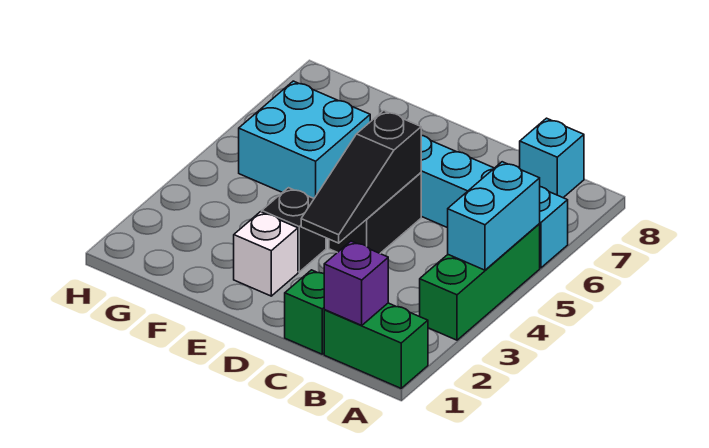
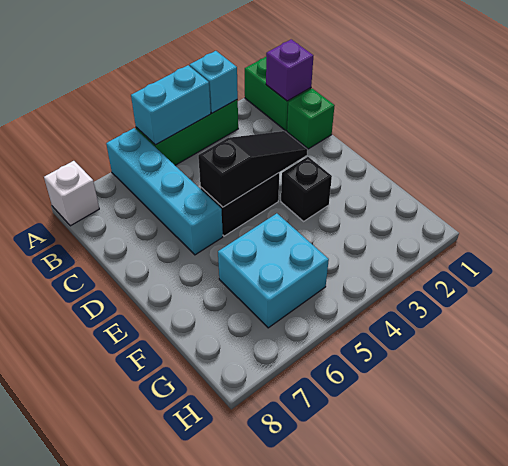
cyan 1x1 brick [520,118,584,198] -> cyan 1x1 brick moved to [190,51,238,113]
white 1x1 brick [234,212,298,296] -> white 1x1 brick moved to [44,161,99,226]

